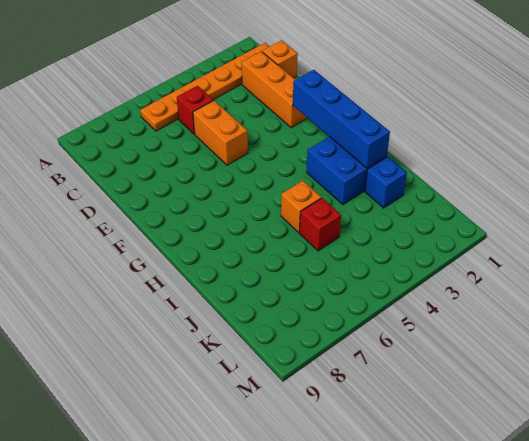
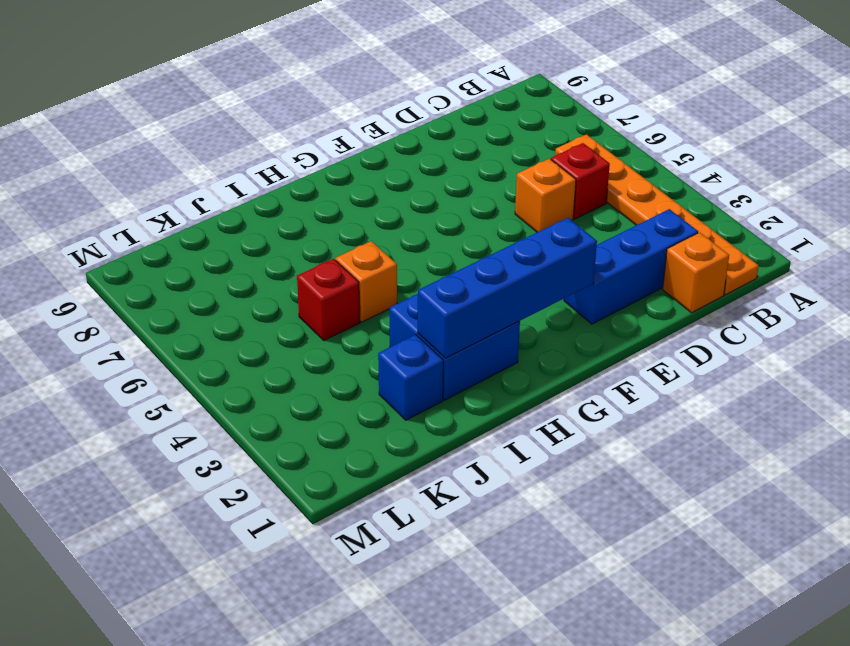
orange 1x3 brick [242,51,307,128] -> blue 1x3 brick [564,209,698,324]
orange 1x2 brick [193,100,248,165] -> orange 1x1 brick [515,159,576,232]

